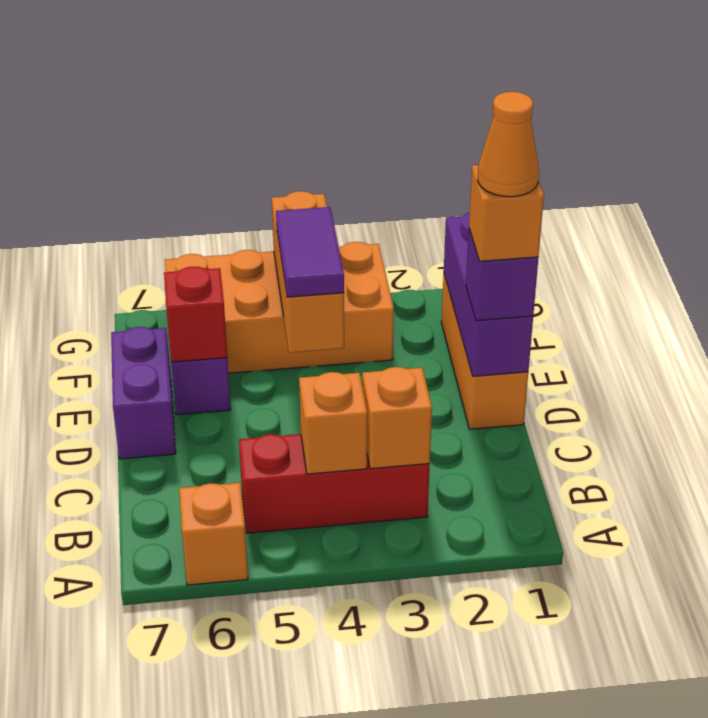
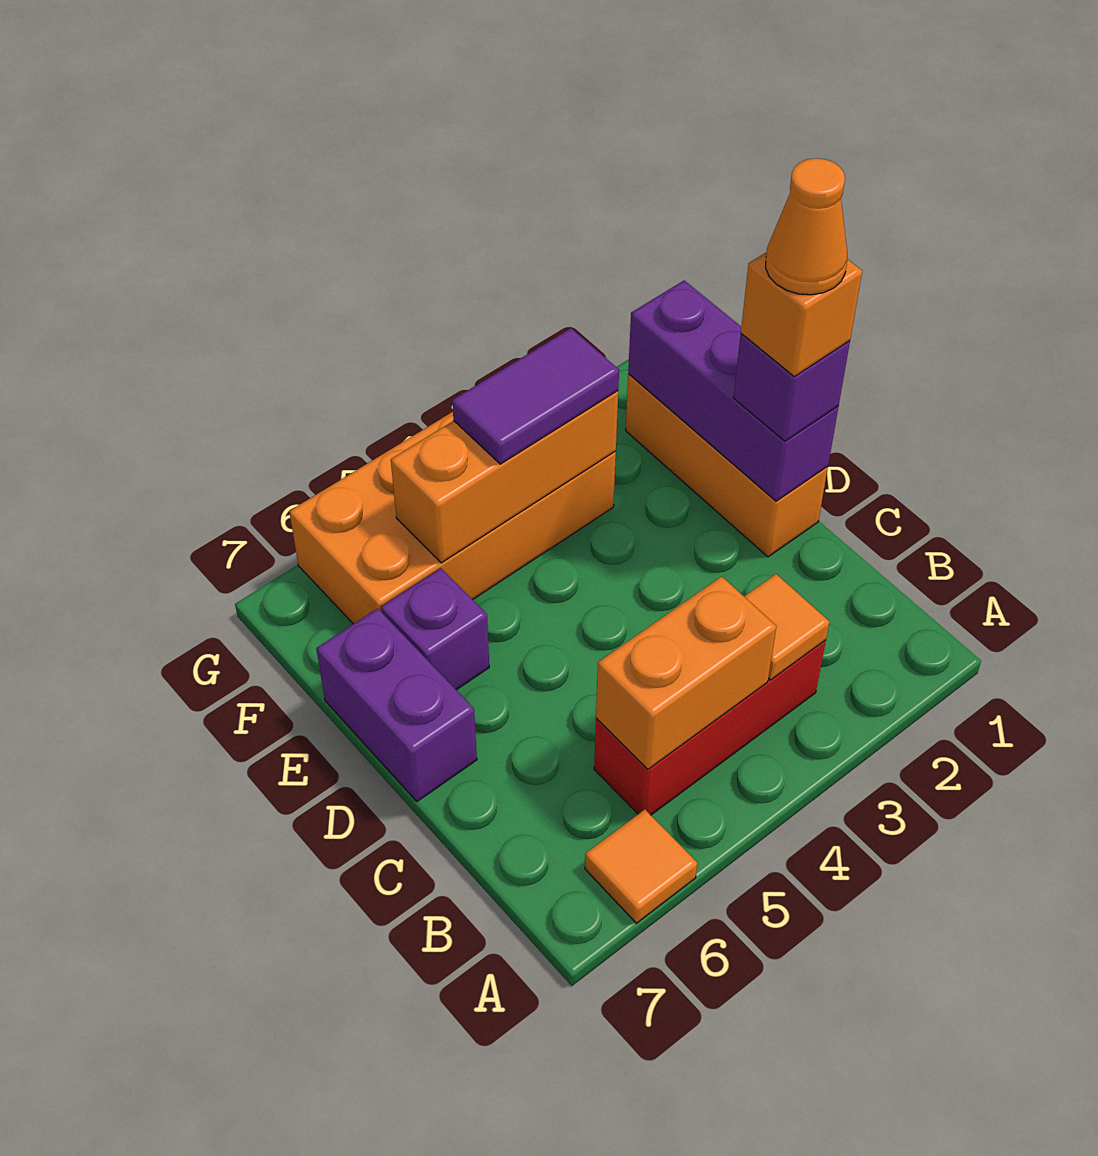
orange 1x1 brick [179,483,248,585] -> orange 1x1 tile [585,810,697,923]
orange 1x1 brick [362,367,432,469] -> orange 1x1 tile [744,574,829,680]
orange 1x1 brick [299,372,367,474] -> orange 1x2 brick [596,576,777,769]
orange 1x3 brick [272,191,344,353] -> orange 1x3 brick turned to [391,391,618,563]
purple 1x2 tile [276,207,344,297] -> purple 1x2 tile turned to [452,328,619,464]
red 1x1 brick [164,267,227,362] -> none

